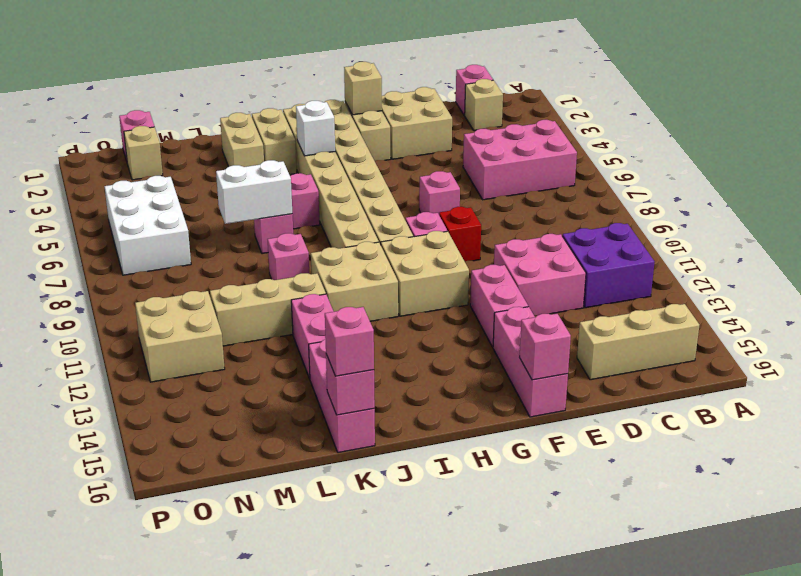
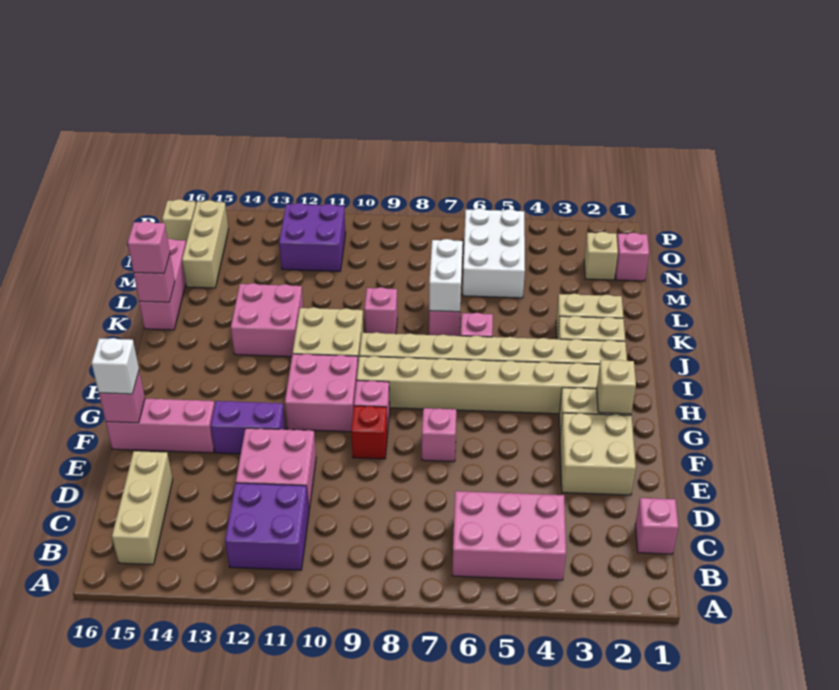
pink 2x3 brick [463,120,577,200] -> pink 2x3 brick turned to [452,491,566,580]
tan 1x1 brick [464,79,503,131] -> tan 1x1 brick moved to [162,199,196,242]
pink 1x2 brick [470,265,528,347] -> purple 1x2 brick [211,401,286,454]
tan 2x2 brick [381,231,469,316] -> pink 2x2 brick [285,354,358,432]
white 1x1 brick [296,101,335,156] -> white 1x1 brick moved to [92,338,139,394]
tan 1x3 brick [210,273,326,346] -> tan 1x3 brick moved to [182,200,228,288]
pink 1x2 brick [291,294,334,379] -> pink 2x2 brick [231,283,303,357]
pink 1x3 brick [309,339,375,453] -> pink 1x3 brick turned to [139,239,186,330]
white 2x3 brick [104,176,191,275] -> white 2x3 brick turned to [463,208,525,298]
tan 2x2 brick [135,291,225,382] -> purple 2x2 brick [279,203,346,271]

